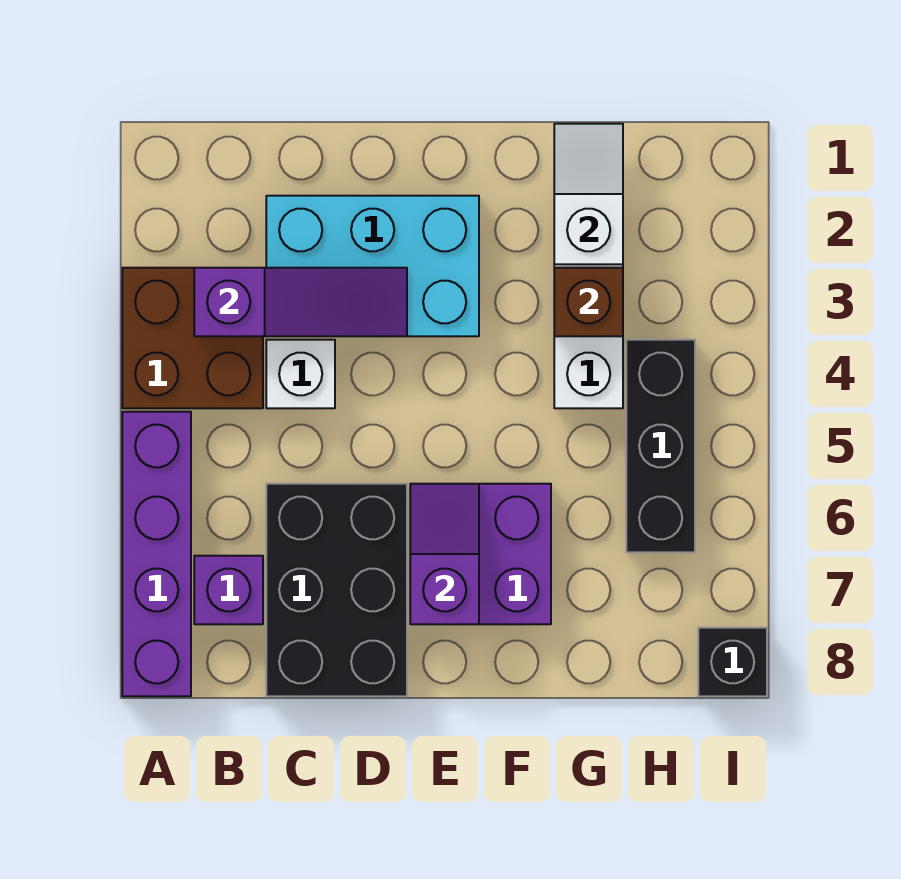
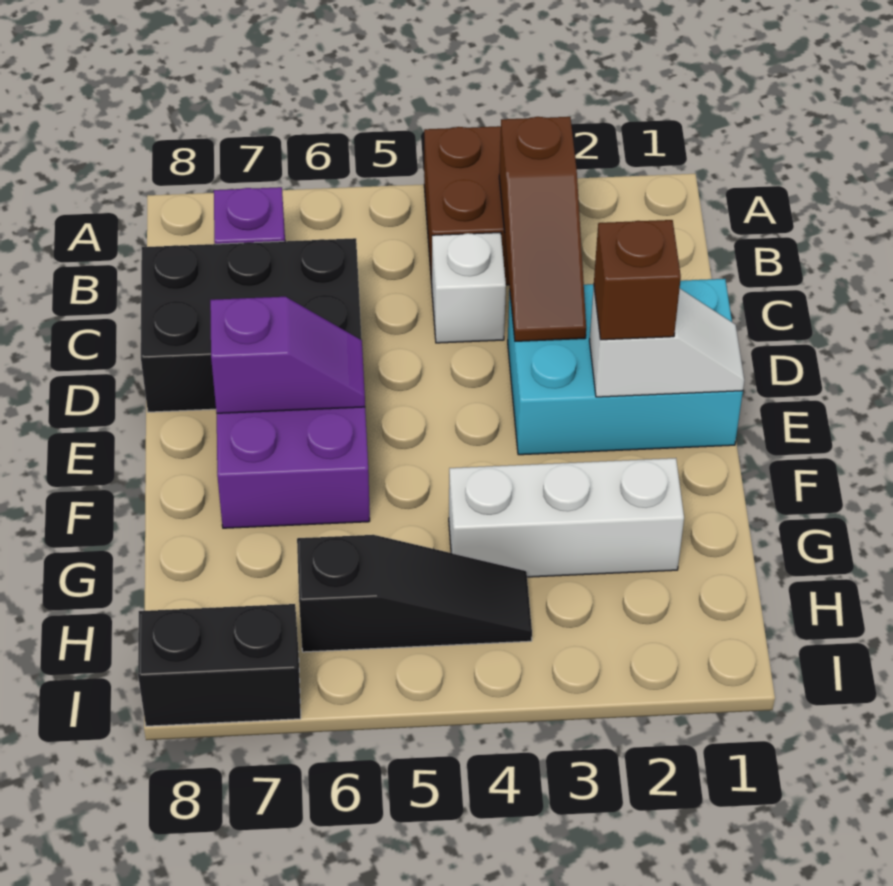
purple 1x4 brick [122,412,191,696] -> none
purple 1x3 slope [194,268,407,336] -> brown 1x3 slope [499,117,586,341]
cyan 2x3 brick [266,196,479,336] -> cyan 2x3 brick turned to [508,279,743,455]
white 1x2 slope [554,124,623,264] -> white 1x2 slope moved to [590,287,744,397]
brown 1x1 brick [554,268,623,336] -> brown 1x1 brick moved to [594,220,681,340]
black 1x3 brick [626,340,695,552] -> black 1x3 slope [297,535,532,652]
black 1x1 brick [698,628,767,696] -> black 1x2 brick [138,604,301,726]

